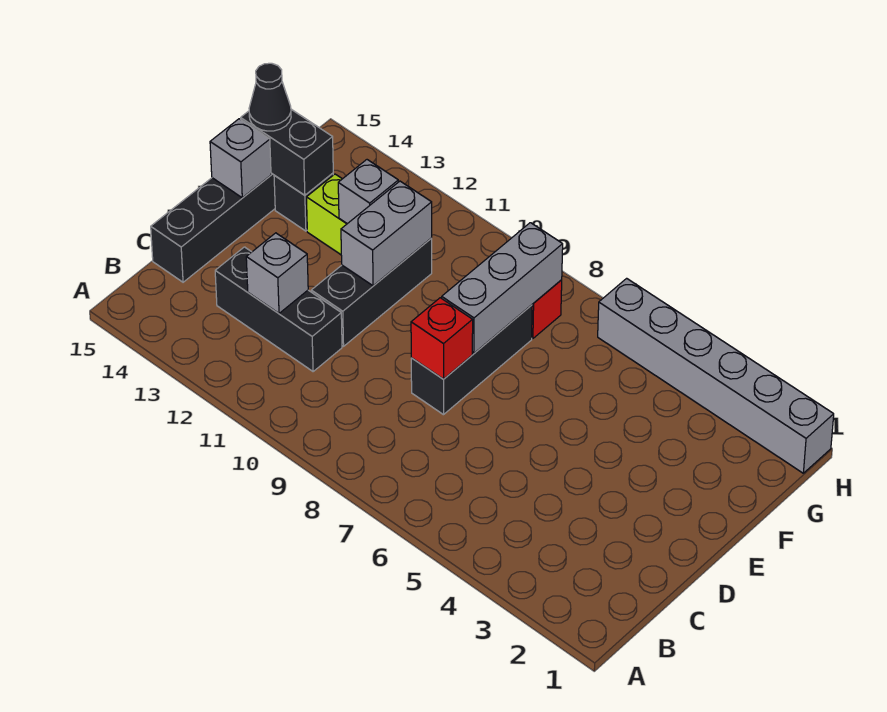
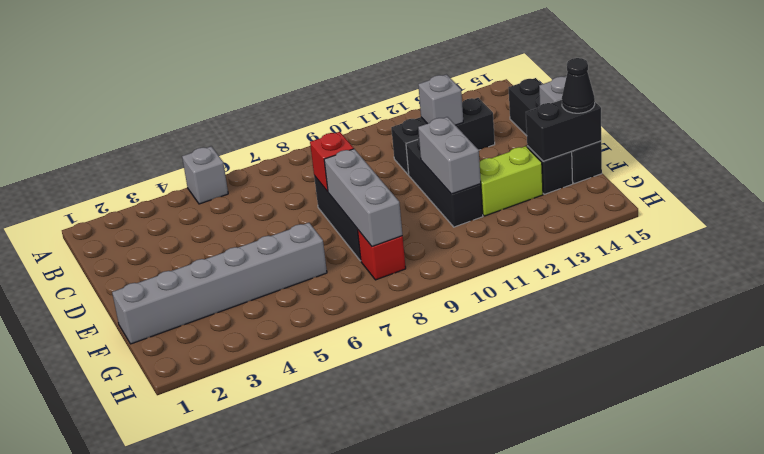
grey 1x1 brick [338,160,398,224] -> grey 1x1 brick moved to [182,146,228,204]
grey 1x6 brick [598,278,834,473] -> grey 1x6 brick moved to [112,223,327,344]

